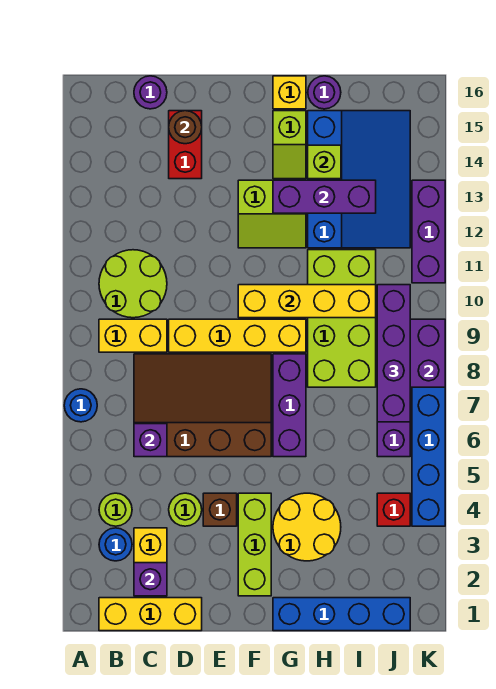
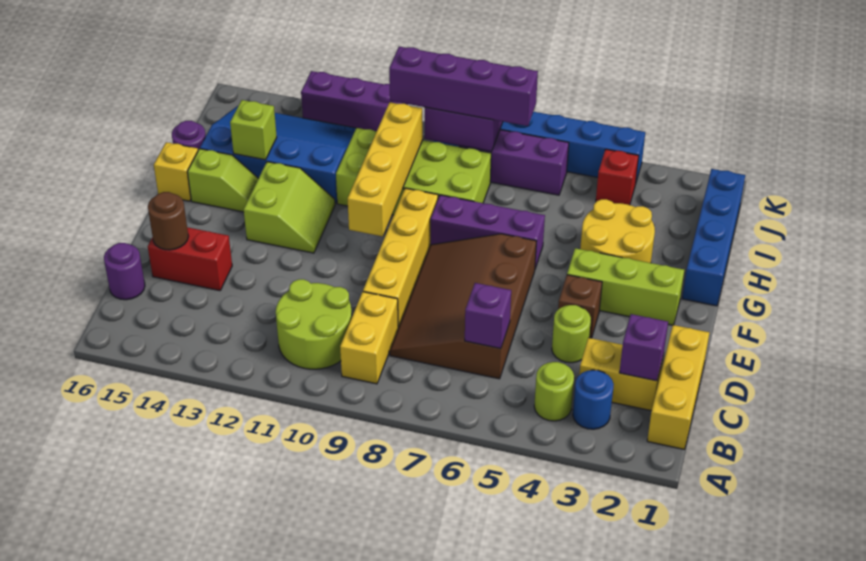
blue 1x1 round brick [64,389,97,422] -> none
purple 1x3 brick [273,180,376,213] -> none

